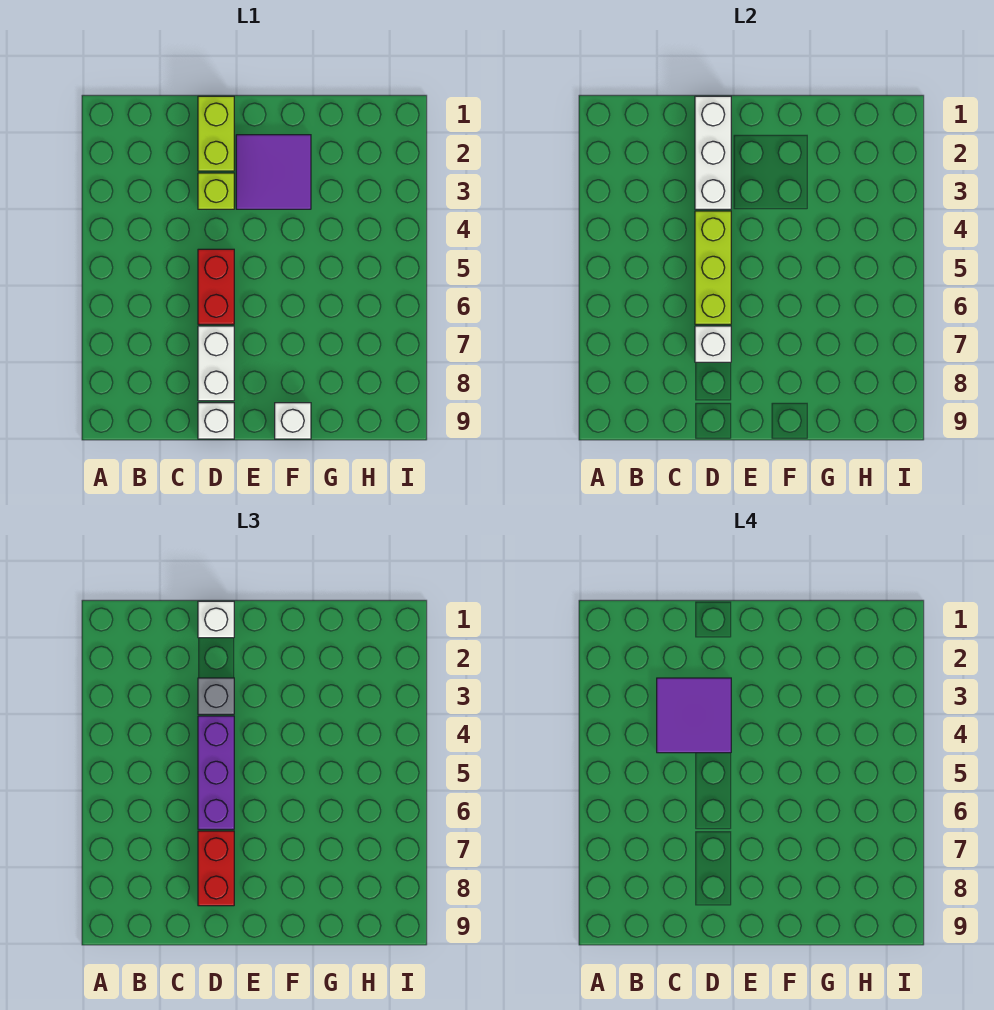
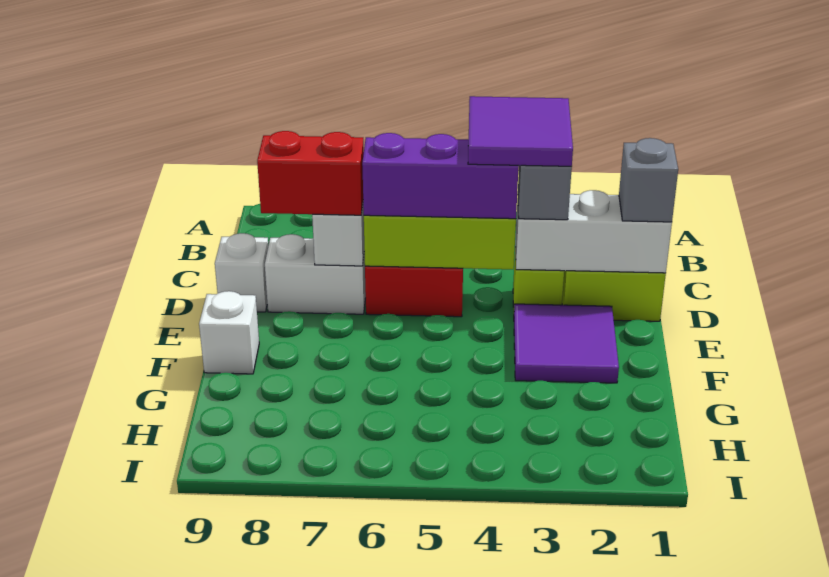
white 1x1 brick [198,601,234,638] -> grey 1x1 brick [619,138,678,222]

